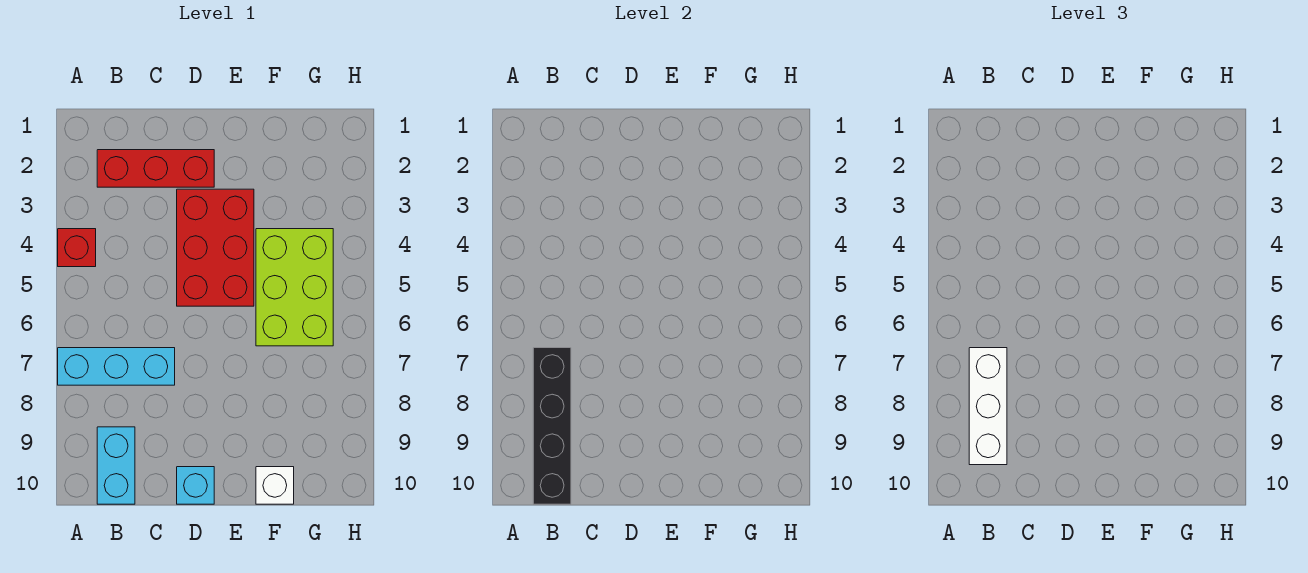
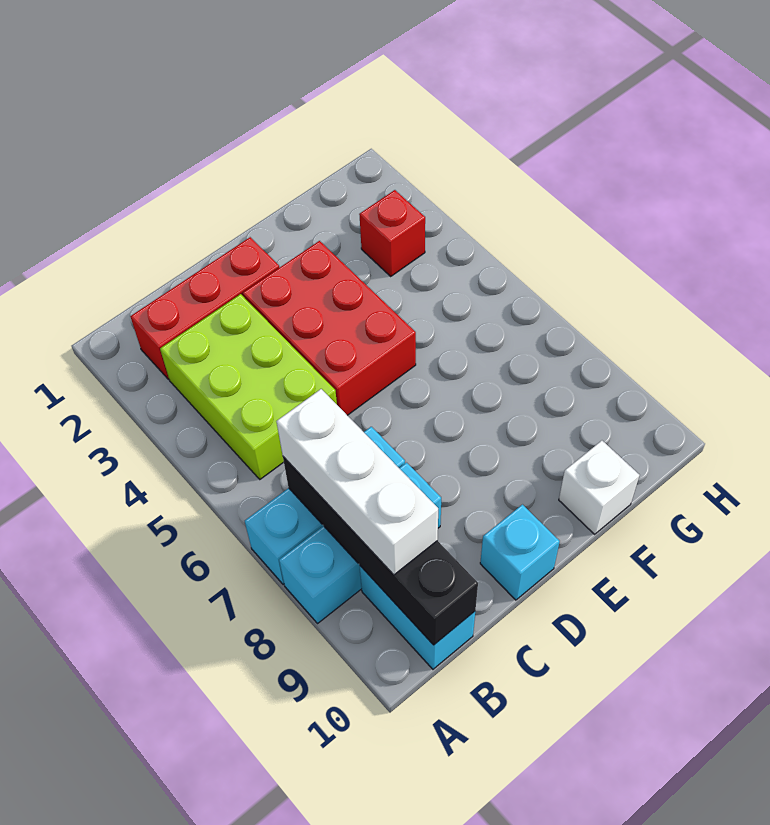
red 1x1 brick [58,229,96,267] -> red 1x1 brick moved to [359,190,425,276]
none -> cyan 1x3 brick [279,463,441,623]
lime 2x3 brick [256,229,333,346] -> lime 2x3 brick moved to [160,294,337,479]

